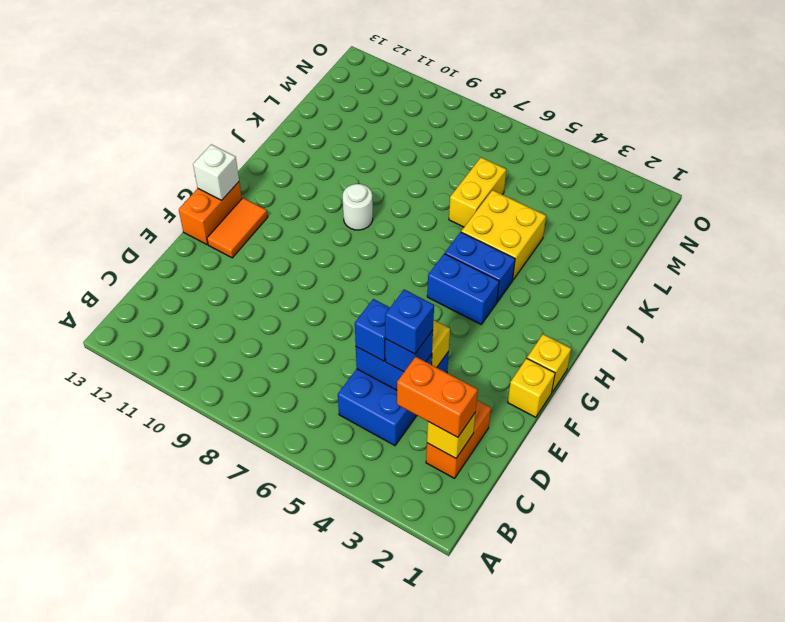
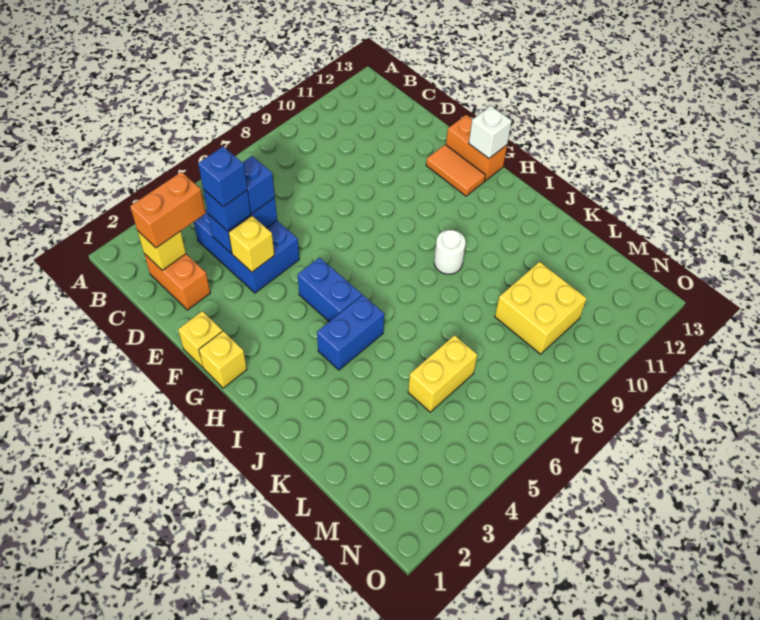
blue 1x2 brick [427,254,499,324] -> blue 1x2 brick turned to [298,258,362,322]
yellow 2x2 brick [461,190,546,280] -> yellow 2x2 brick moved to [495,262,587,354]
yellow 1x2 brick [449,157,506,227] -> yellow 1x2 brick turned to [408,335,477,412]

